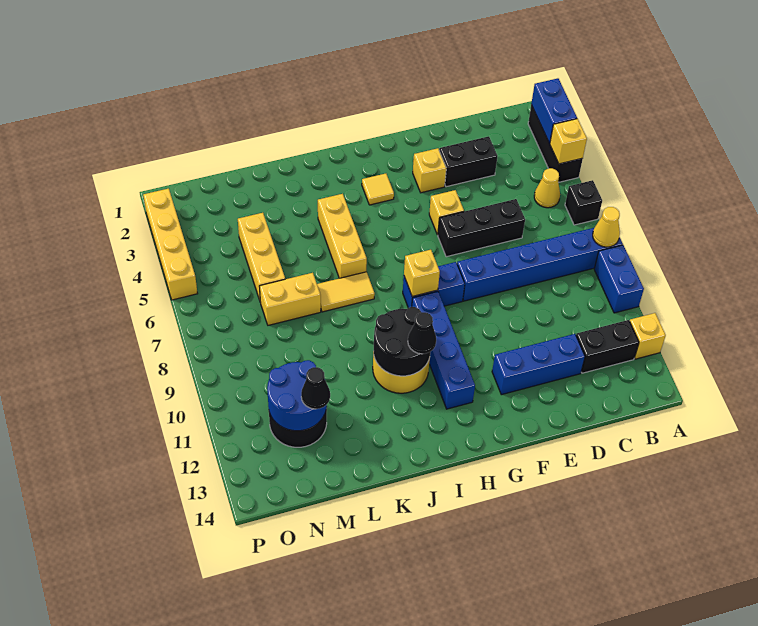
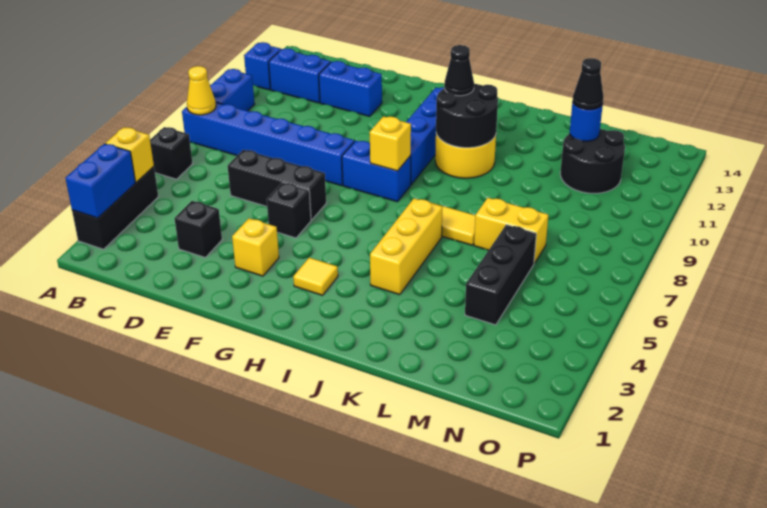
yellow 1x1 brick [630,313,666,359] -> blue 1x1 brick [244,42,281,90]
yellow 1x1 cone [534,168,560,208] -> none
black 1x2 brick [576,320,639,373] -> blue 1x2 brick [269,49,331,103]
black 1x2 brick [439,136,497,187] -> black 1x1 brick [174,201,222,257]
blue 1x3 brick [492,334,585,395] -> blue 1x2 brick [319,61,382,116]
yellow 1x1 brick [429,190,464,235] -> black 1x1 brick [267,182,311,238]
yellow 1x3 brick [238,213,285,300] -> black 1x3 brick [465,225,536,325]
blue 2x2 round brick [267,360,327,431] -> blue 1x1 round brick [570,102,603,141]
yellow 1x4 brick [143,189,198,300] -> none

